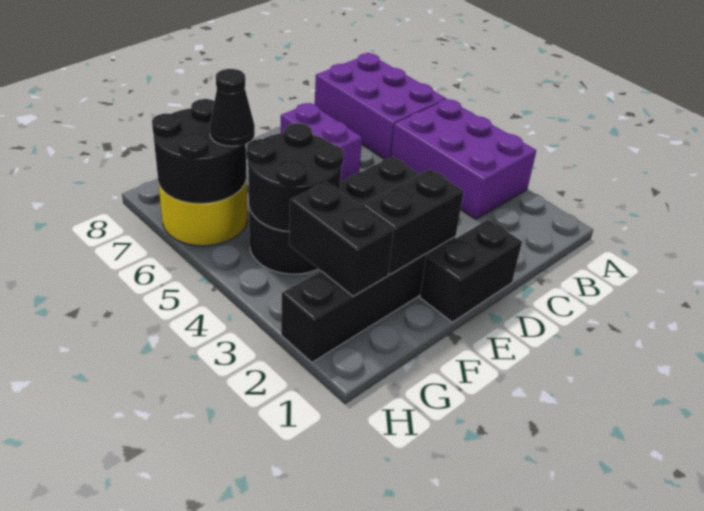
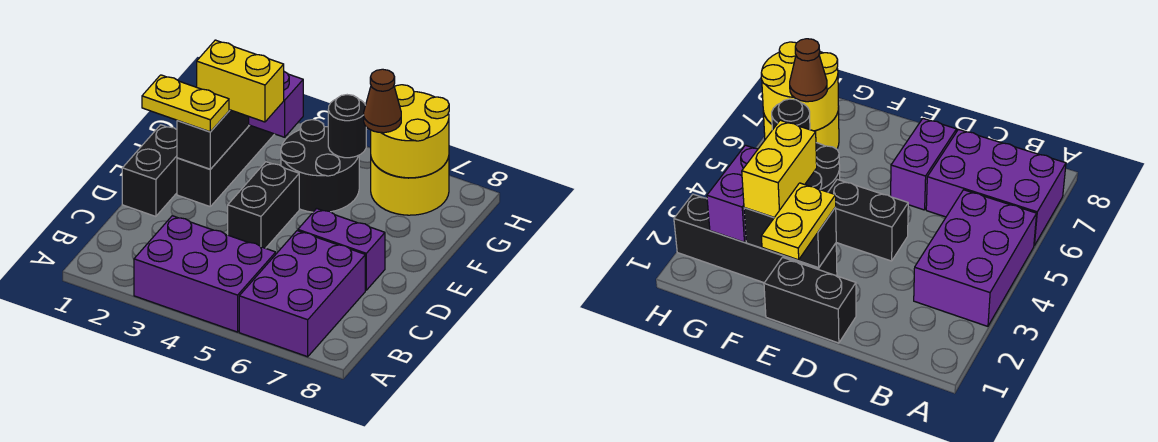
purple 2x3 brick [315,53,446,159] -> purple 2x3 brick turned to [239,231,365,357]
none -> yellow 1x2 plate [142,75,229,132]
none -> yellow 1x2 brick [197,40,284,122]
black 2x2 round brick [247,123,344,231] -> black 1x1 round brick [328,95,366,158]
black 1x2 brick [289,182,394,296] -> purple 1x2 brick [249,72,303,137]
black 2x2 round brick [152,99,246,204] -> yellow 2x2 round brick [371,85,449,178]
black 1x1 cone [210,69,255,146] -> brown 1x1 cone [364,69,401,133]

